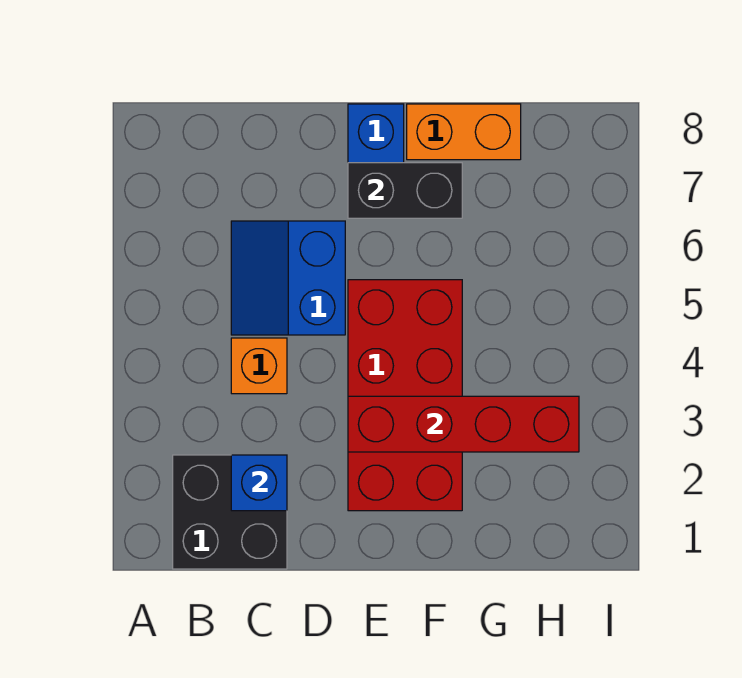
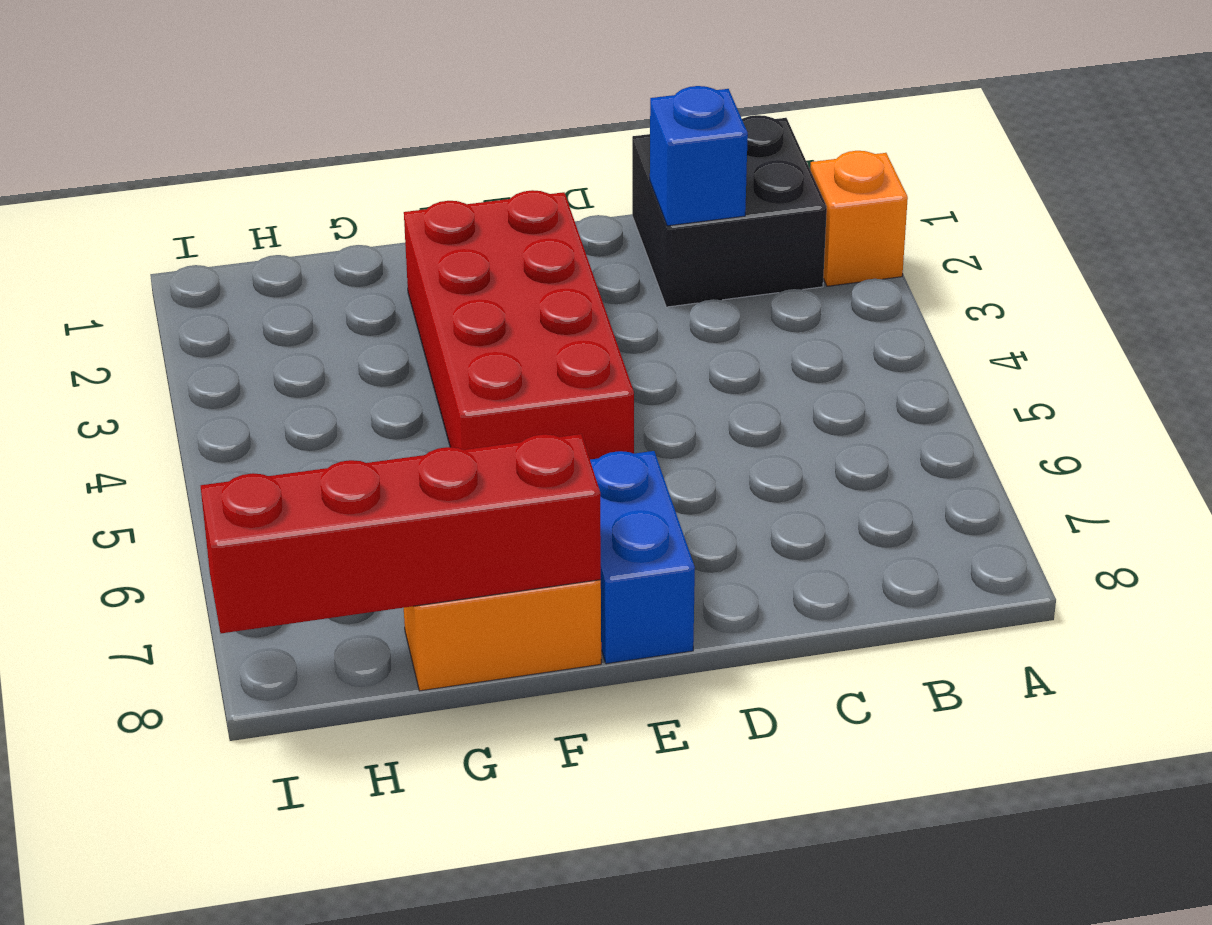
orange 1x1 brick [231,338,287,394] -> orange 1x1 brick moved to [810,151,908,286]
blue 2x2 slope [231,221,345,335] -> none
red 1x4 brick [348,396,579,452] -> red 1x4 brick moved to [201,434,601,633]
black 1x2 brick [348,163,462,218] -> none

